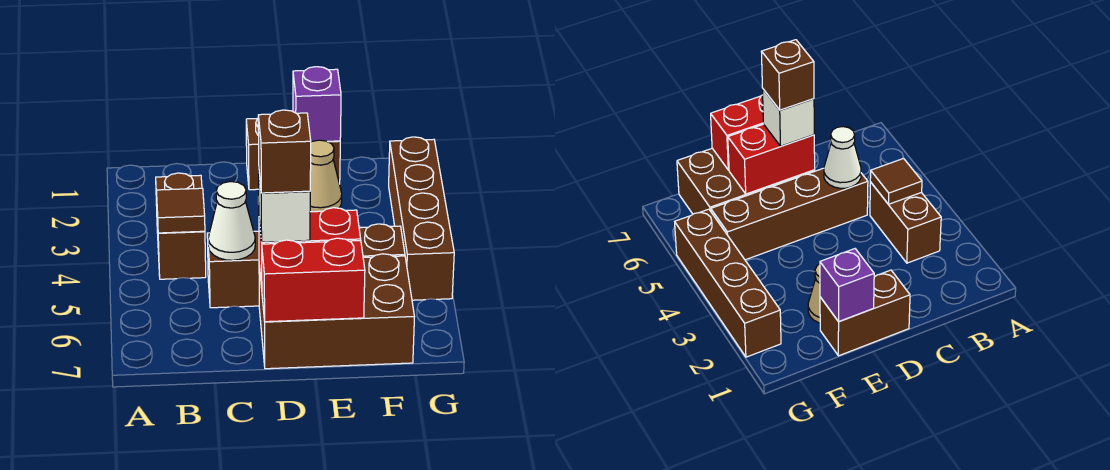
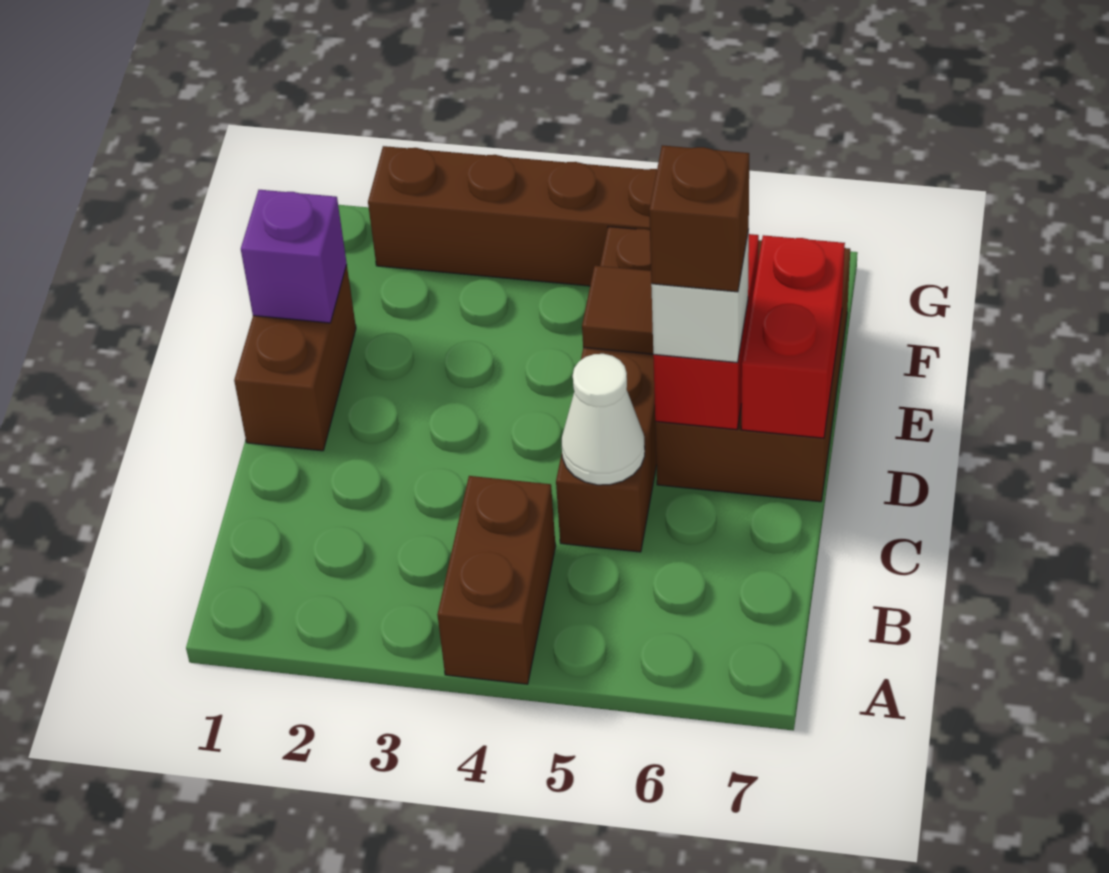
brown 1x2 brick [156,173,206,279] -> brown 1x2 brick turned to [437,476,556,684]
brown 1x1 tile [156,188,205,233] -> brown 1x1 tile moved to [582,266,653,354]
tan 1x1 cone [310,140,342,212] -> none

